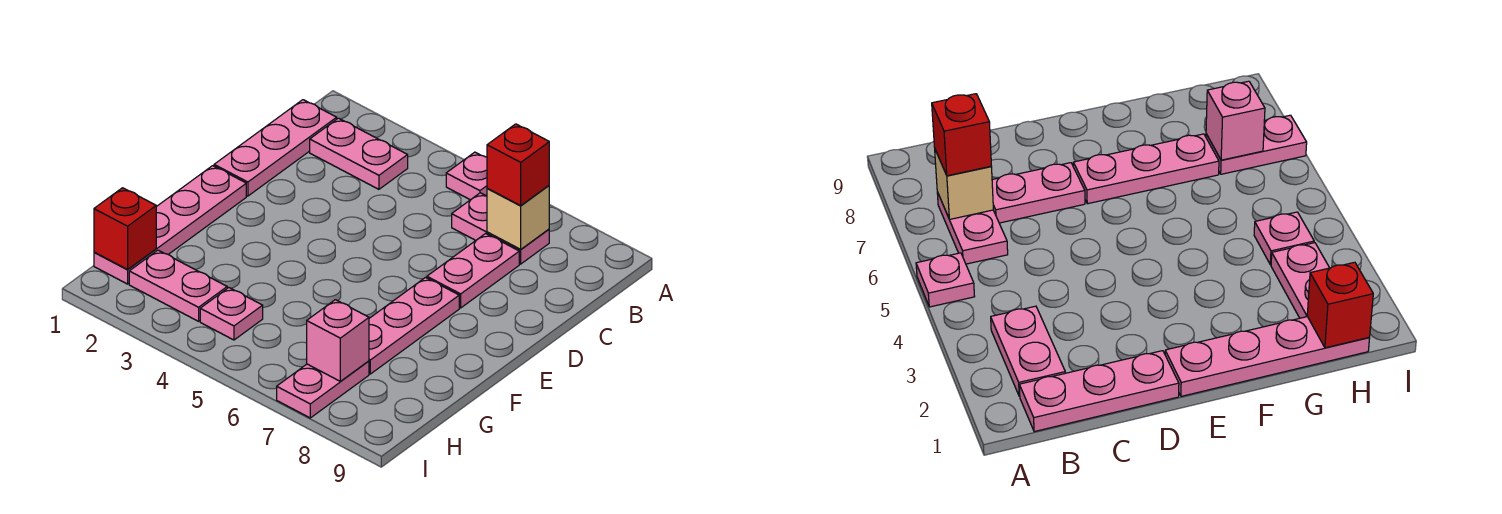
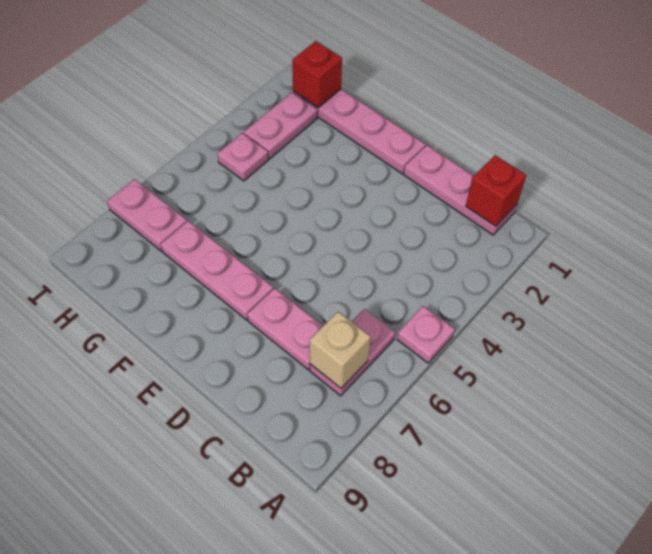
pink 1x2 plate [310,118,408,189] -> none
red 1x1 brick [487,124,549,206] -> red 1x1 brick moved to [466,155,526,226]
pink 1x1 brick [307,300,369,381] -> none

